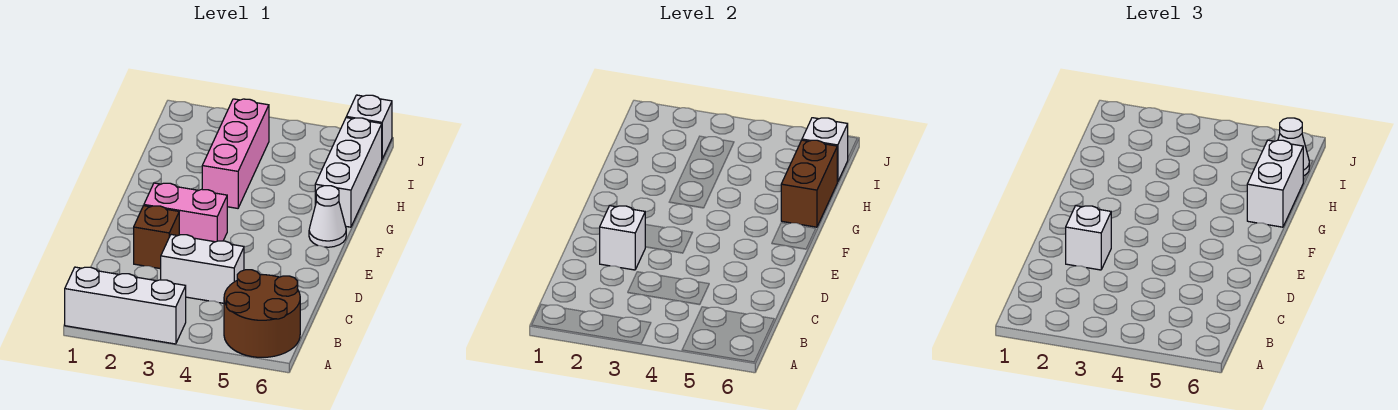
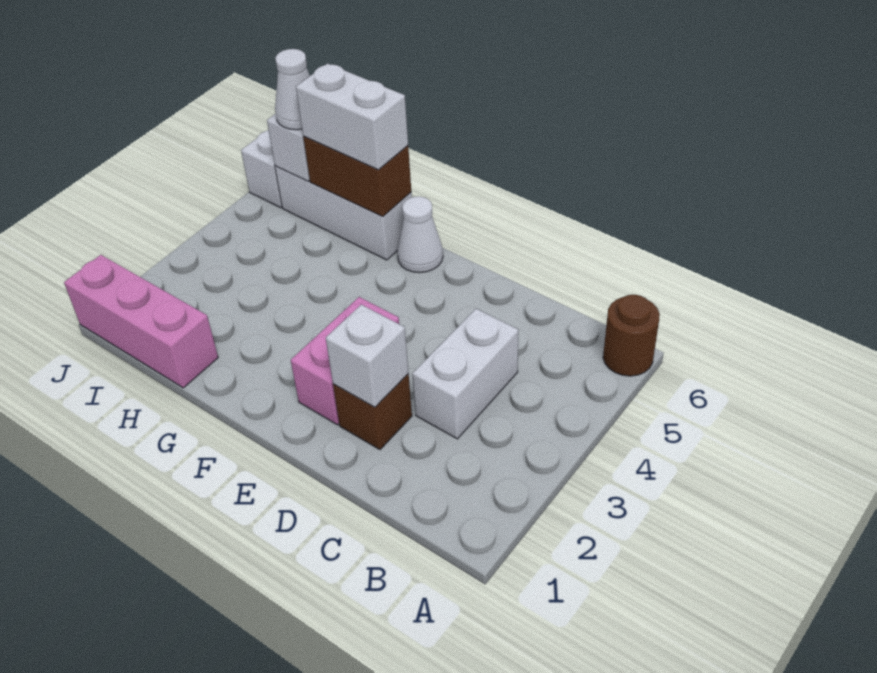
white 1x3 brick [65,267,186,344] -> none
brown 2x2 round brick [224,270,300,357] -> brown 1x1 round brick [603,295,660,376]
white 1x1 brick [1066,206,1111,270] -> none
pink 1x3 brick [202,99,269,208] -> pink 1x3 brick moved to [64,255,218,388]

